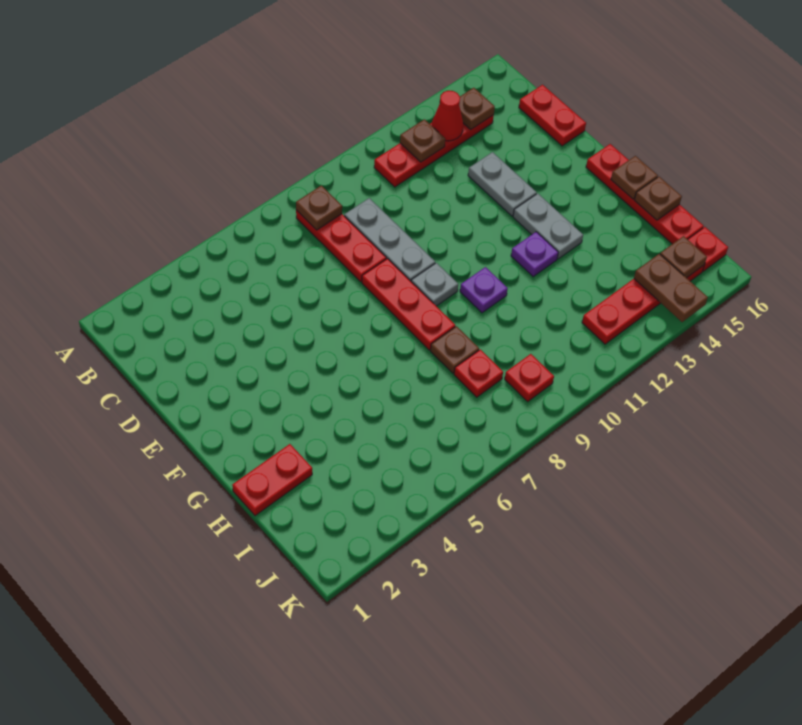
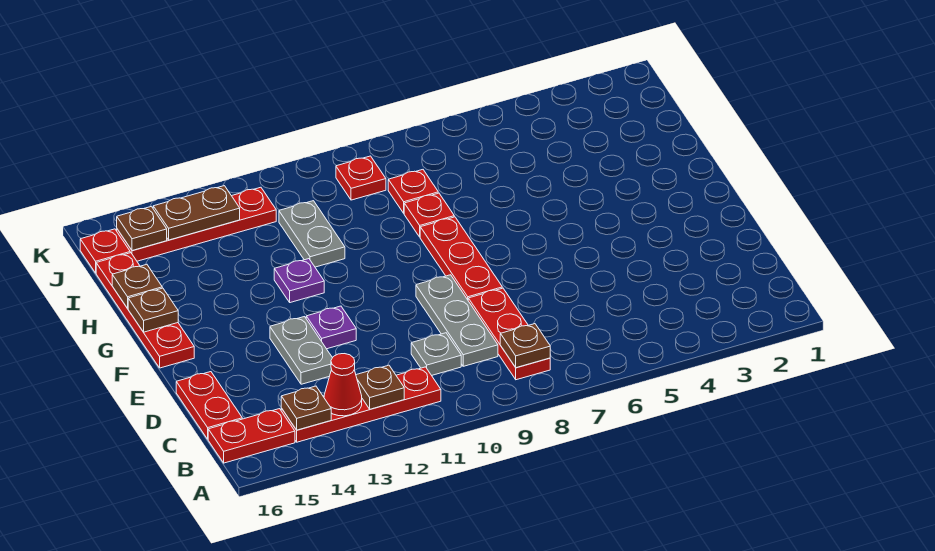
grey 1x1 plate [411,263,458,306] -> grey 1x1 plate moved to [411,333,461,375]
grey 1x2 plate [513,194,583,259] -> grey 1x2 plate moved to [279,201,345,267]
purple 1x1 plate [460,267,508,313] -> purple 1x1 plate moved to [306,306,356,349]
red 1x2 plate [232,444,312,516] -> red 1x2 plate moved to [208,409,295,463]
brown 1x1 plate [430,326,479,373] -> red 1x1 plate [404,193,454,237]
brown 1x2 plate [634,254,708,322] -> brown 1x2 plate turned to [153,186,240,240]

